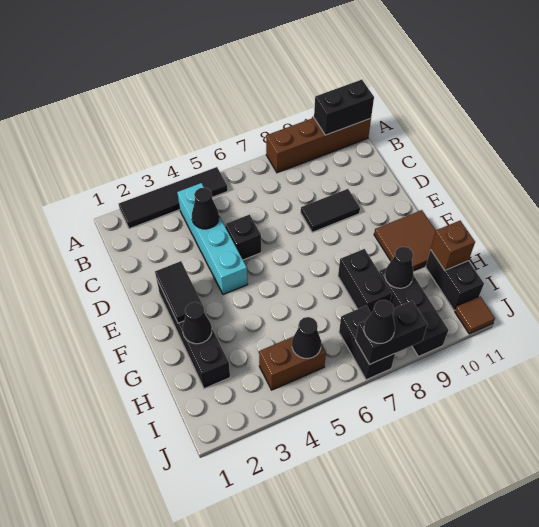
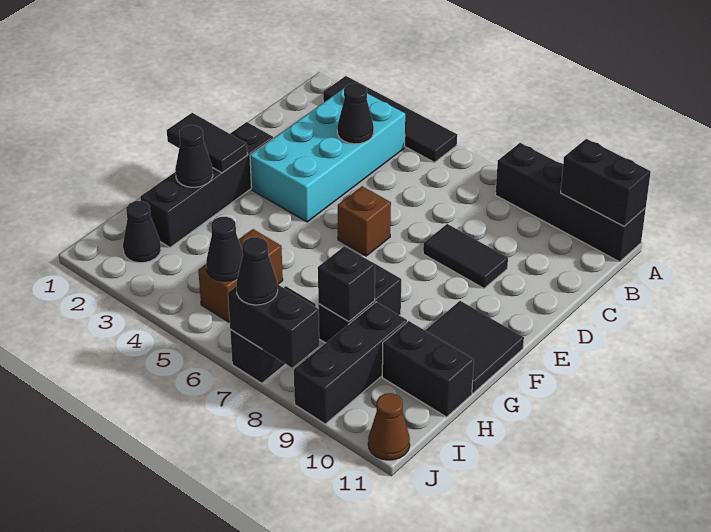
brown 1x4 brick [266,118,371,173] -> black 1x4 brick [496,143,646,262]
cyan 1x4 brick [177,183,248,295] -> cyan 2x4 brick [250,88,405,222]
black 1x1 brick [225,214,261,260] -> black 1x1 brick moved to [318,246,375,322]
black 1x2 tile [155,261,204,323] -> black 1x2 tile turned to [167,113,247,173]
brown 2x2 tile [374,210,436,271] -> black 2x2 tile [425,301,524,393]
black 1x1 cone [385,247,414,288] -> black 1x1 cone moved to [123,201,161,263]
black 1x2 brick [426,250,484,311] -> black 1x2 brick turned to [382,321,474,417]
brown 1x1 brick [431,221,475,270] -> brown 1x1 brick moved to [338,186,391,256]
brown 1x2 brick [259,337,326,390] -> brown 1x2 brick turned to [198,229,283,322]
brown 1x1 tile [455,297,495,334] -> brown 1x1 cone [368,393,410,460]

